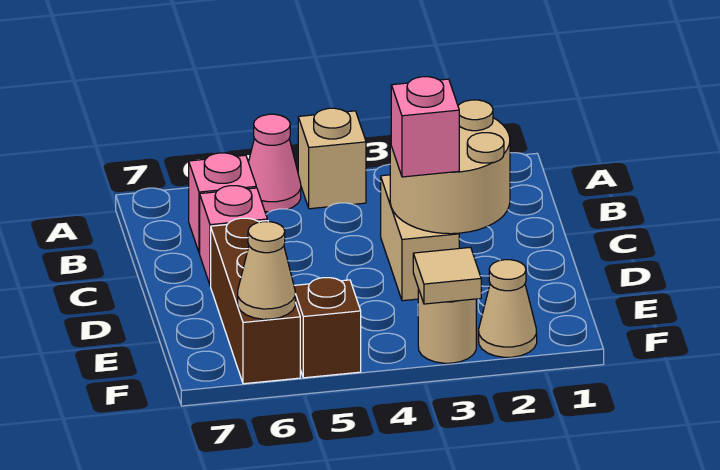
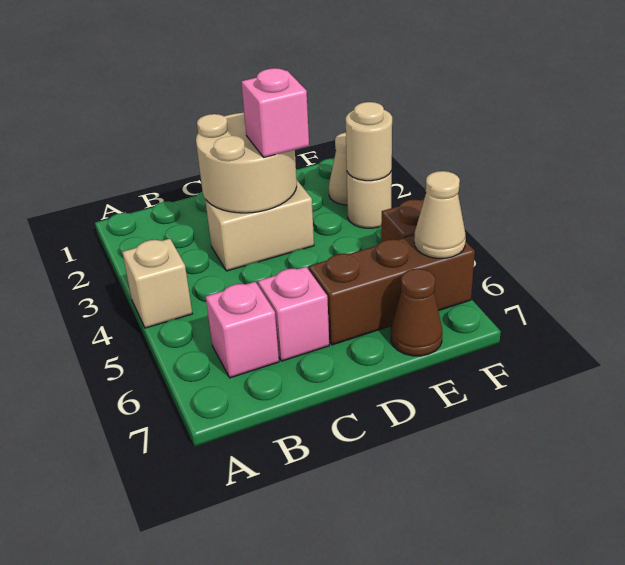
pink 1x1 cone [248,114,301,212] -> none
none -> brown 1x1 cone [391,269,442,356]
tan 1x1 tile [413,247,481,304] -> tan 1x1 round brick [346,102,392,181]

